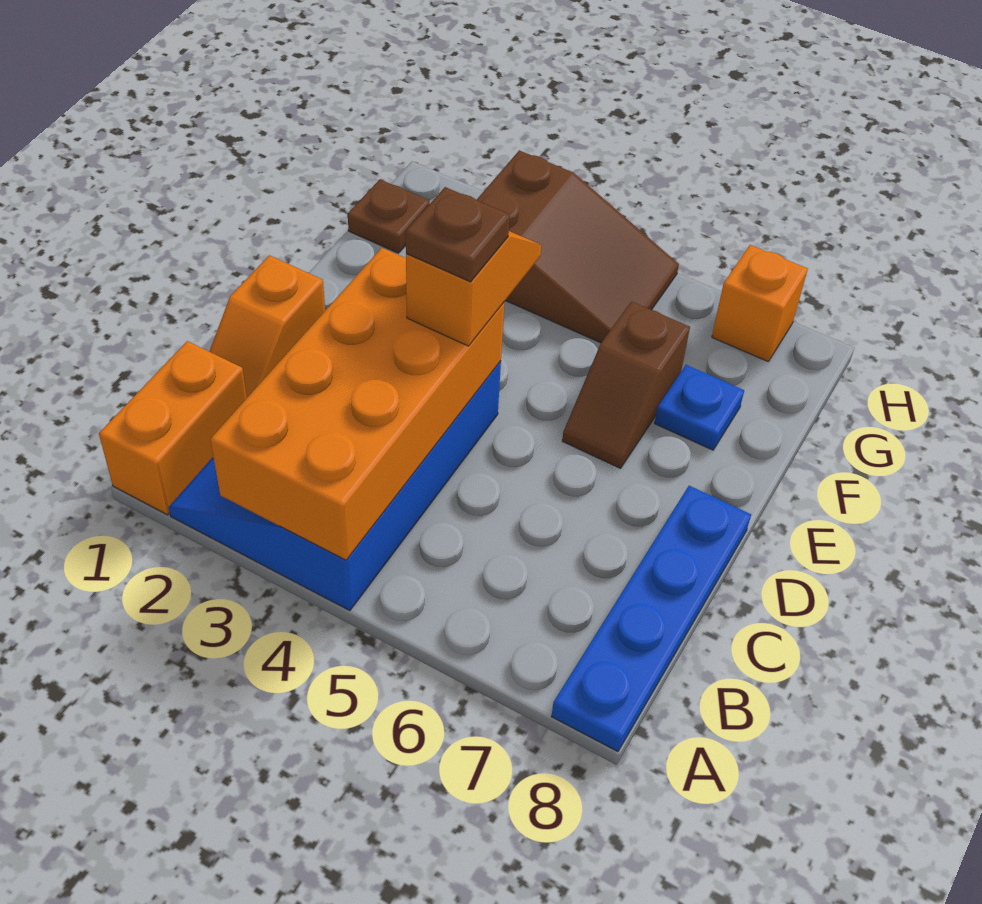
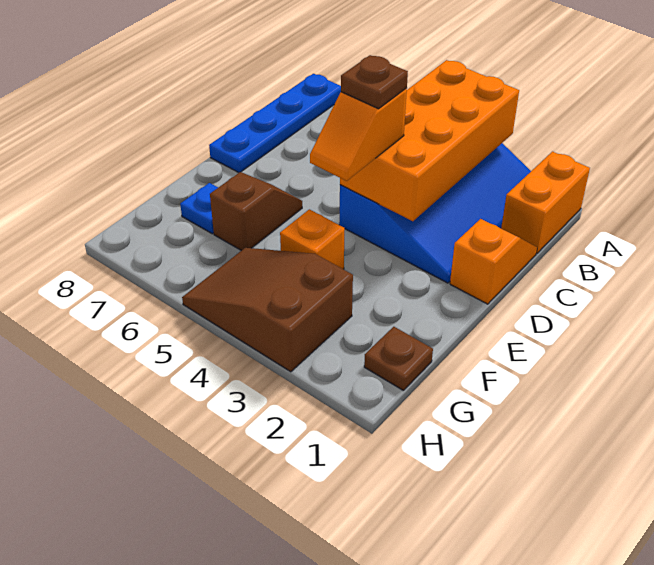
orange 1x1 brick [712,245,808,362] -> orange 1x1 brick moved to [280,209,345,269]

